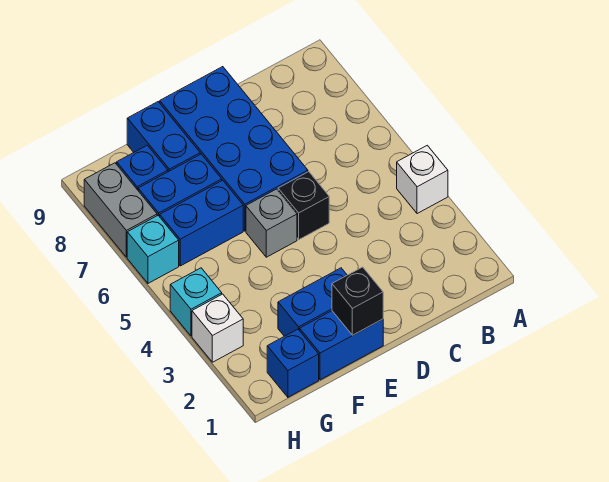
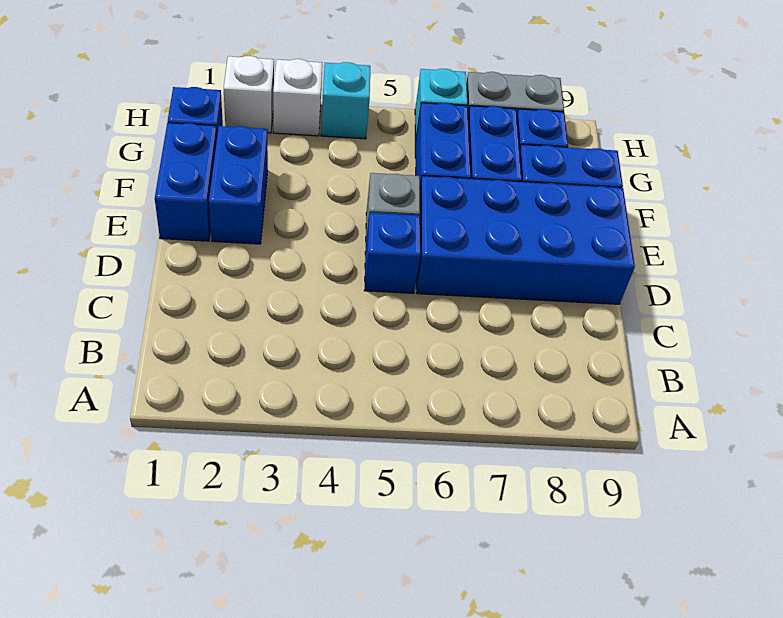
white 1x1 brick [397,145,448,214] -> white 1x1 brick moved to [224,56,274,133]
black 1x1 brick [278,172,329,240] -> blue 1x1 brick [364,213,420,293]
black 1x1 brick [332,267,383,335] -> none

